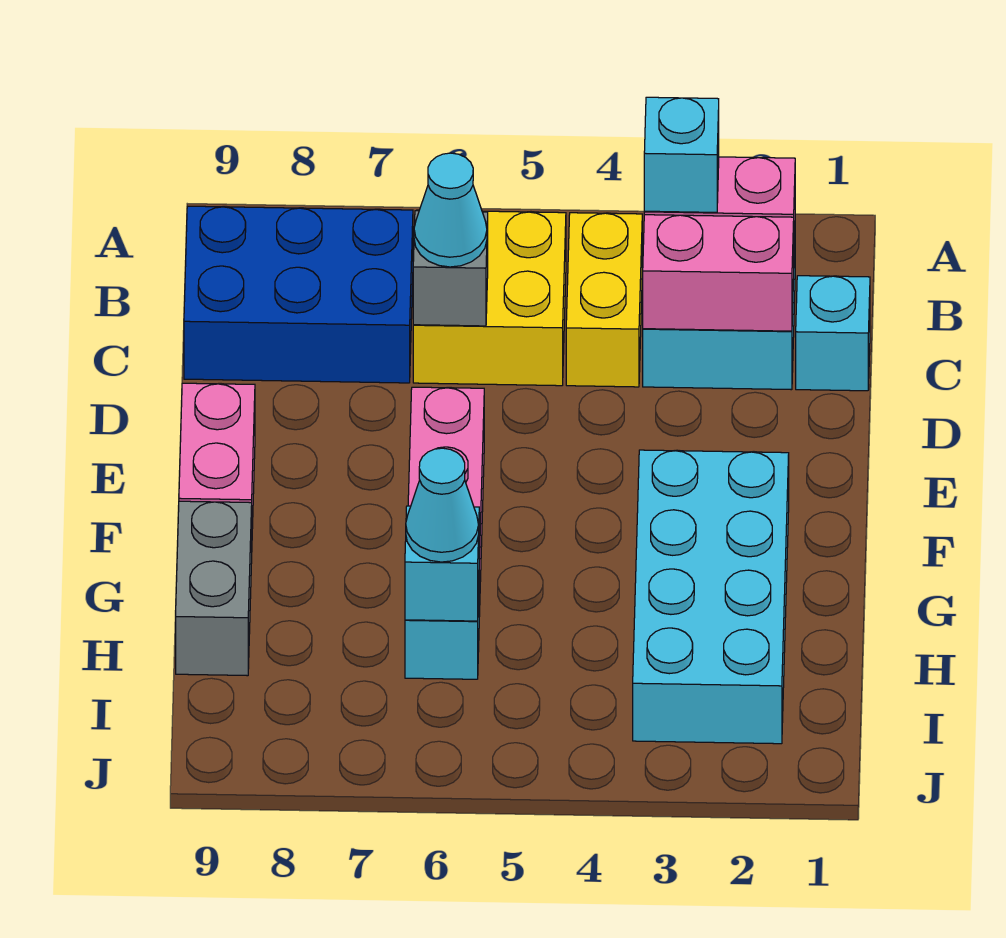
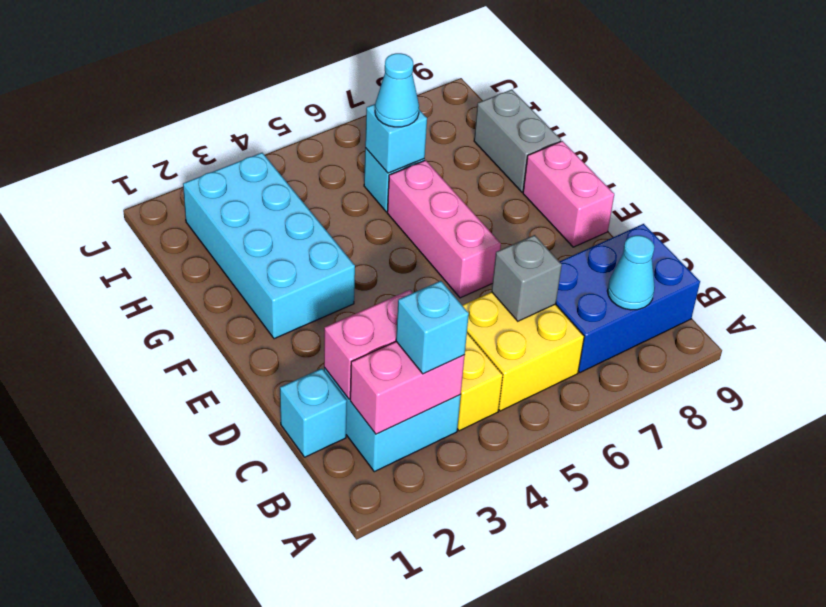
cyan 1x1 cone [414,153,487,267] -> cyan 1x1 cone moved to [607,235,655,310]

